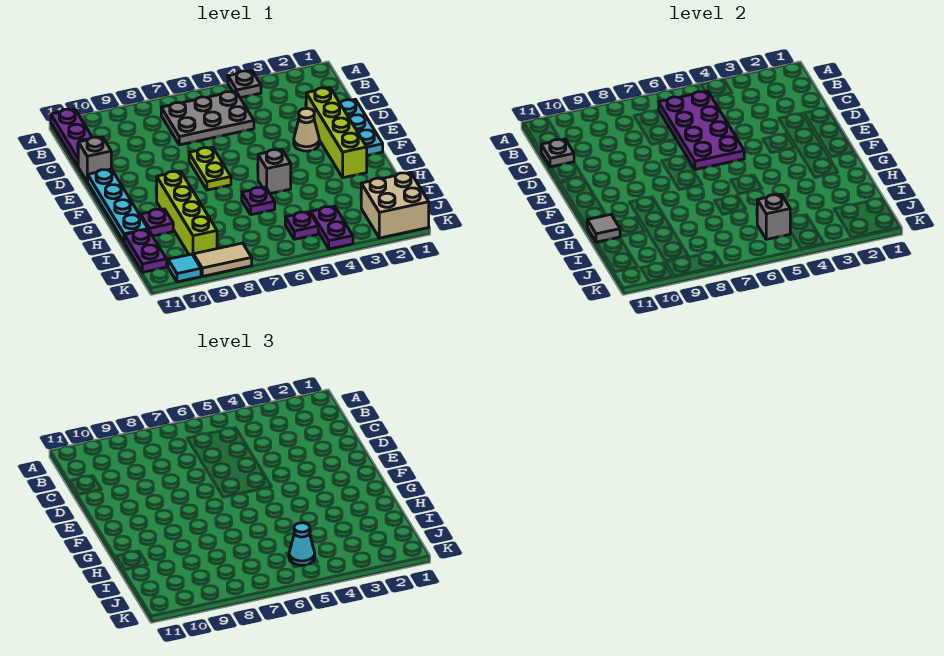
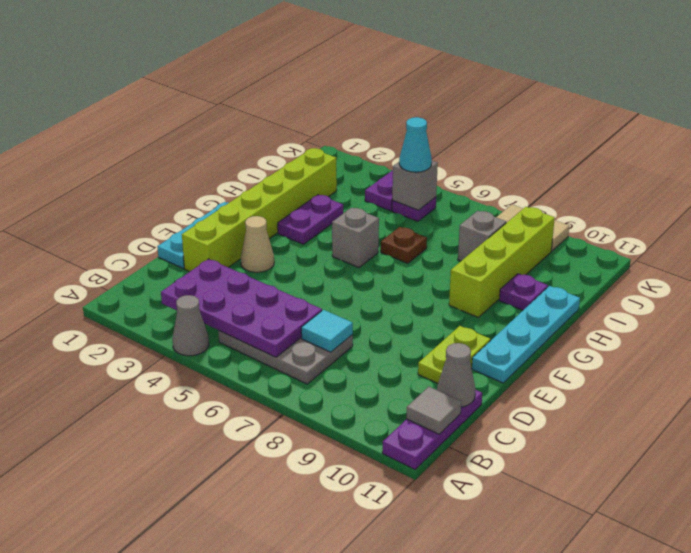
grey 1x1 plate [228,71,261,98] -> grey 1x1 cone [172,295,209,356]
purple 2x4 plate [659,91,744,170] -> purple 2x4 plate turned to [161,259,322,357]
grey 1x1 plate [541,139,574,167] -> grey 1x1 cone [437,343,476,407]
lime 1x4 brick [306,88,367,178] -> lime 1x6 brick [182,148,337,271]
grey 1x1 brick [78,137,111,182] -> grey 1x1 brick moved to [458,211,506,261]
lime 1x2 plate [189,147,231,190] -> lime 1x2 plate moved to [418,326,490,383]
purple 1x1 plate [242,187,275,215] -> brown 1x1 plate [381,227,427,263]
grey 1x1 tile [587,215,620,242] -> grey 1x1 tile moved to [406,387,461,434]
purple 1x2 plate [124,230,167,272] -> purple 1x2 plate moved to [278,195,343,244]
tan 2x2 brick [361,172,429,238] -> none
cyan 1x1 tile [168,254,201,282] -> cyan 1x1 tile moved to [301,310,353,352]

